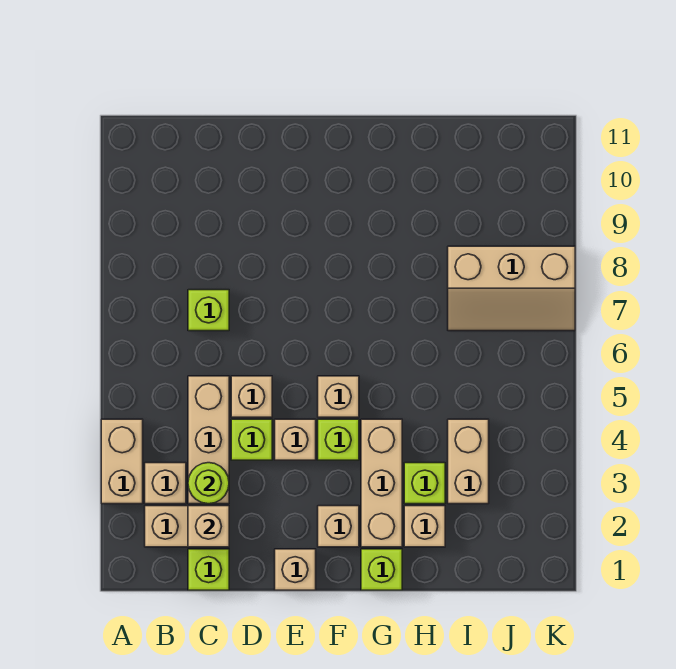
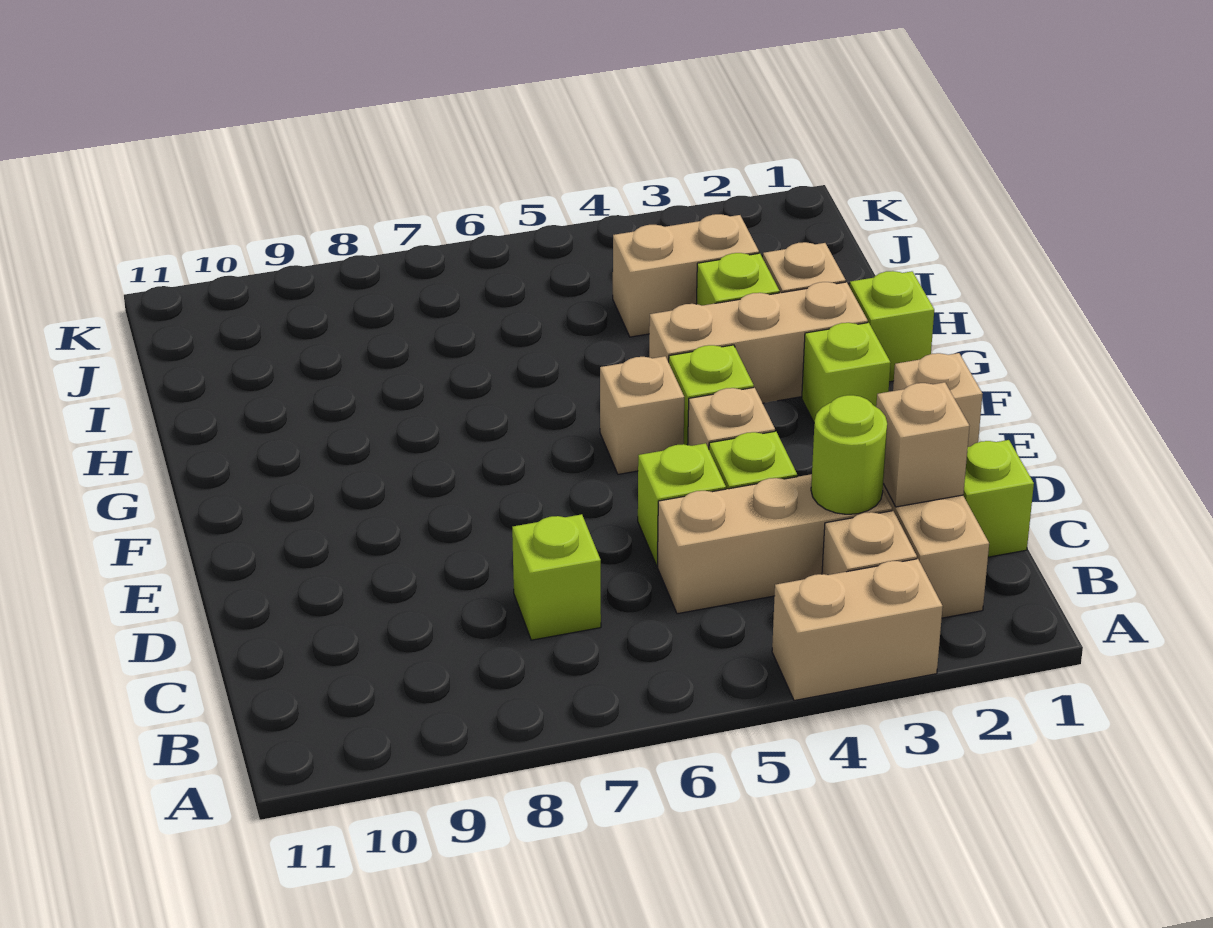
tan 1x1 brick [231,376,272,417] -> lime 1x1 brick [638,443,726,566]
tan 1x1 brick [318,506,359,547] -> lime 1x1 brick [802,323,891,422]
tan 2x3 slope [448,246,575,331] -> none

